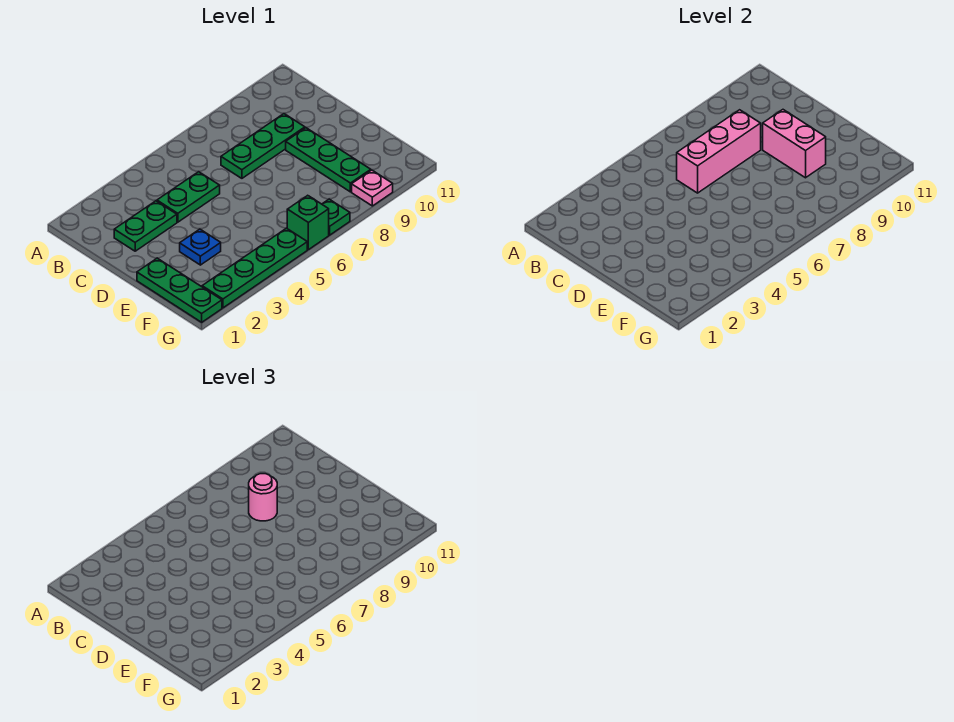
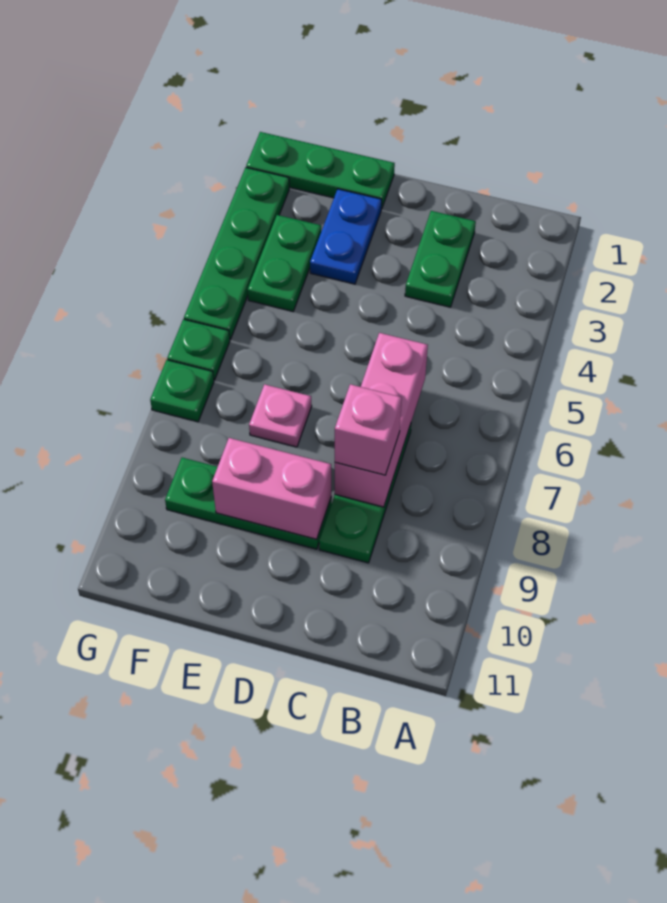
green 1x2 plate [157,172,220,222] -> green 1x2 plate moved to [248,215,321,311]
pink 1x1 round brick [249,474,277,521] -> pink 1x1 brick [335,384,402,475]
blue 1x1 plate [180,229,221,265] -> blue 1x2 plate [310,189,382,284]
green 1x1 brick [287,195,329,250] -> green 1x1 plate [167,319,230,380]
pink 1x1 plate [352,170,393,206] -> pink 1x1 plate moved to [249,384,312,447]

